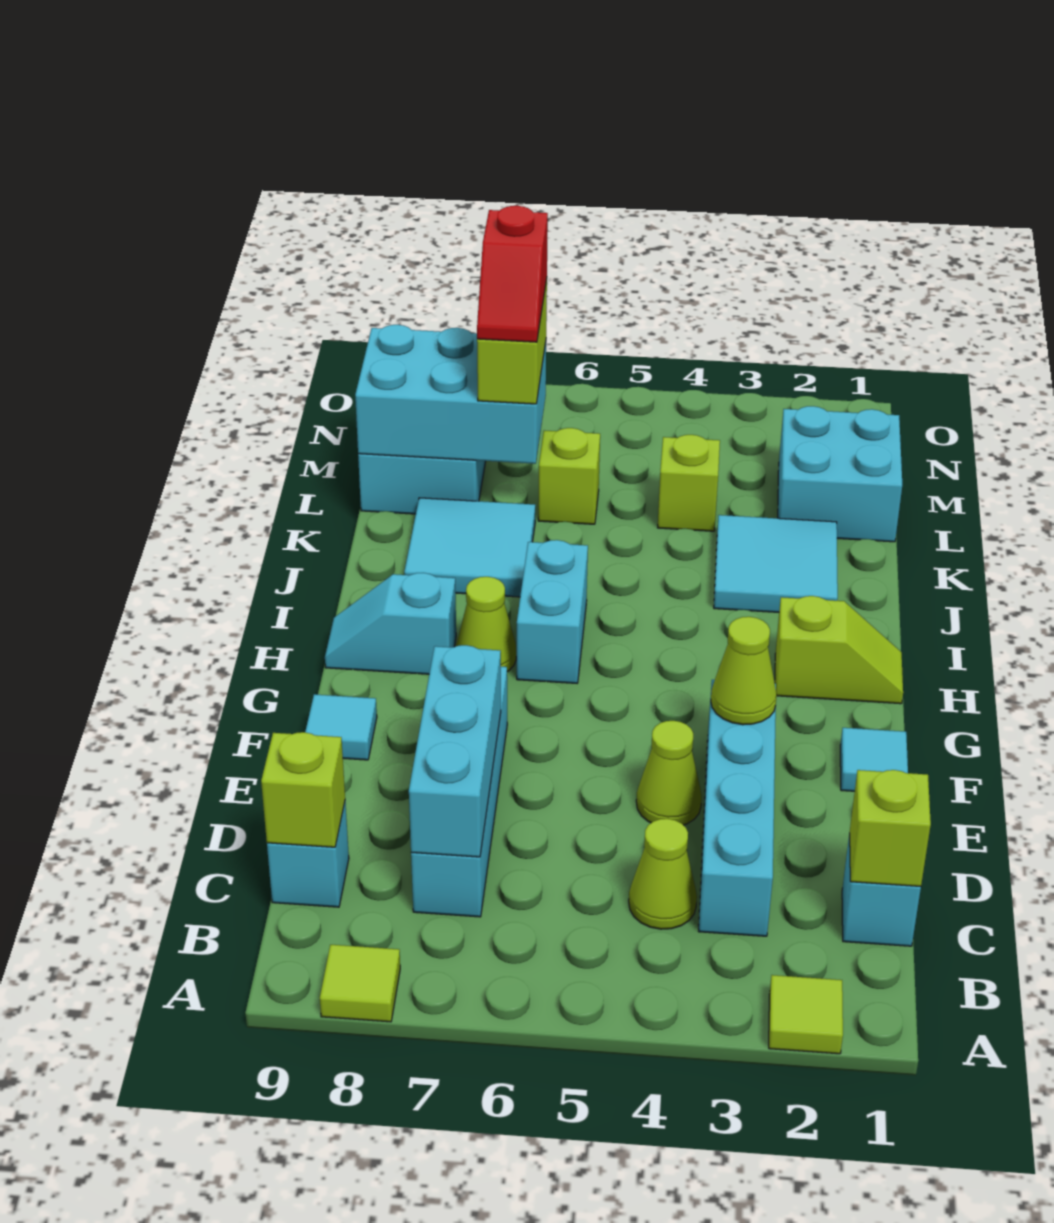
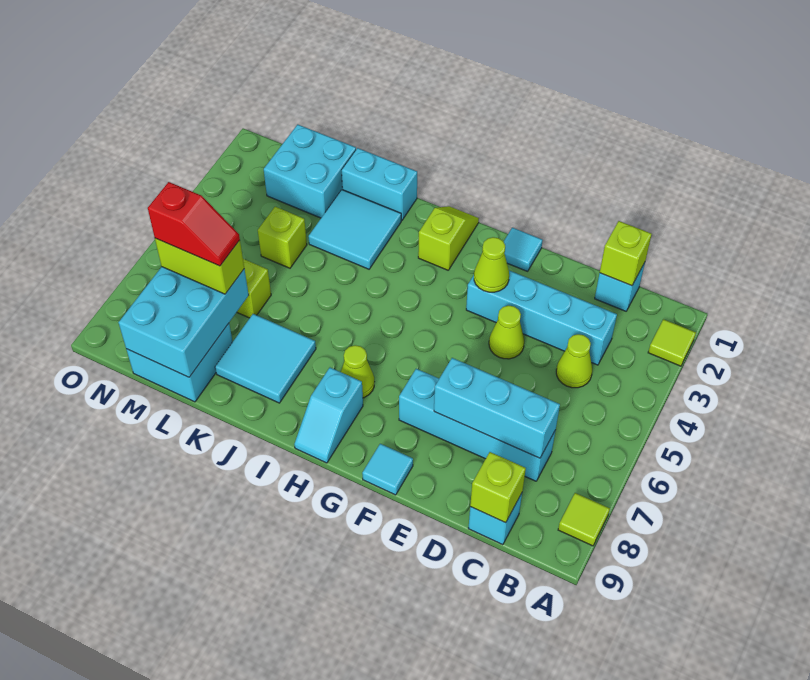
cyan 1x2 brick [517,540,588,683] -> cyan 1x2 brick moved to [342,148,417,221]

